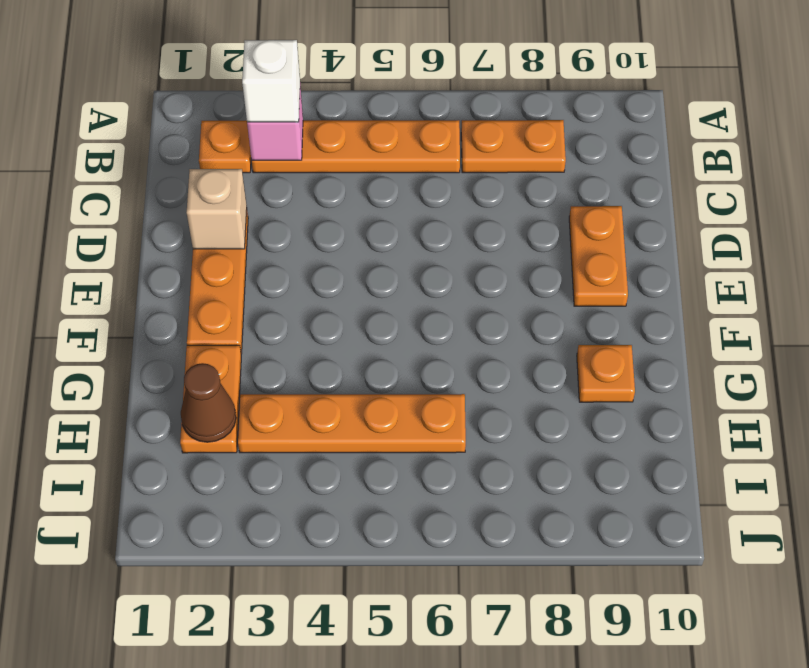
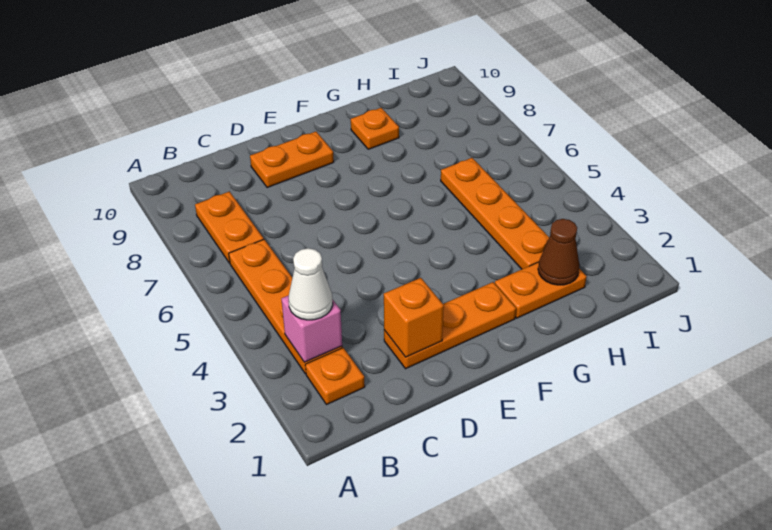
white 1x1 brick [242,40,300,122] -> white 1x1 cone [289,248,333,320]
tan 1x1 brick [187,169,247,249] -> orange 1x1 brick [384,278,444,357]

